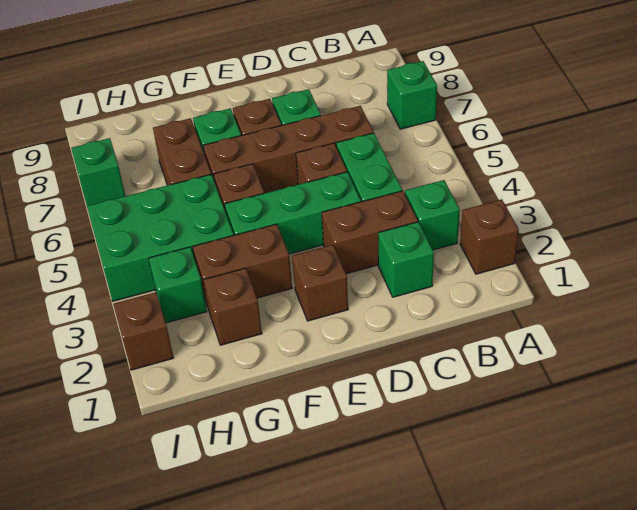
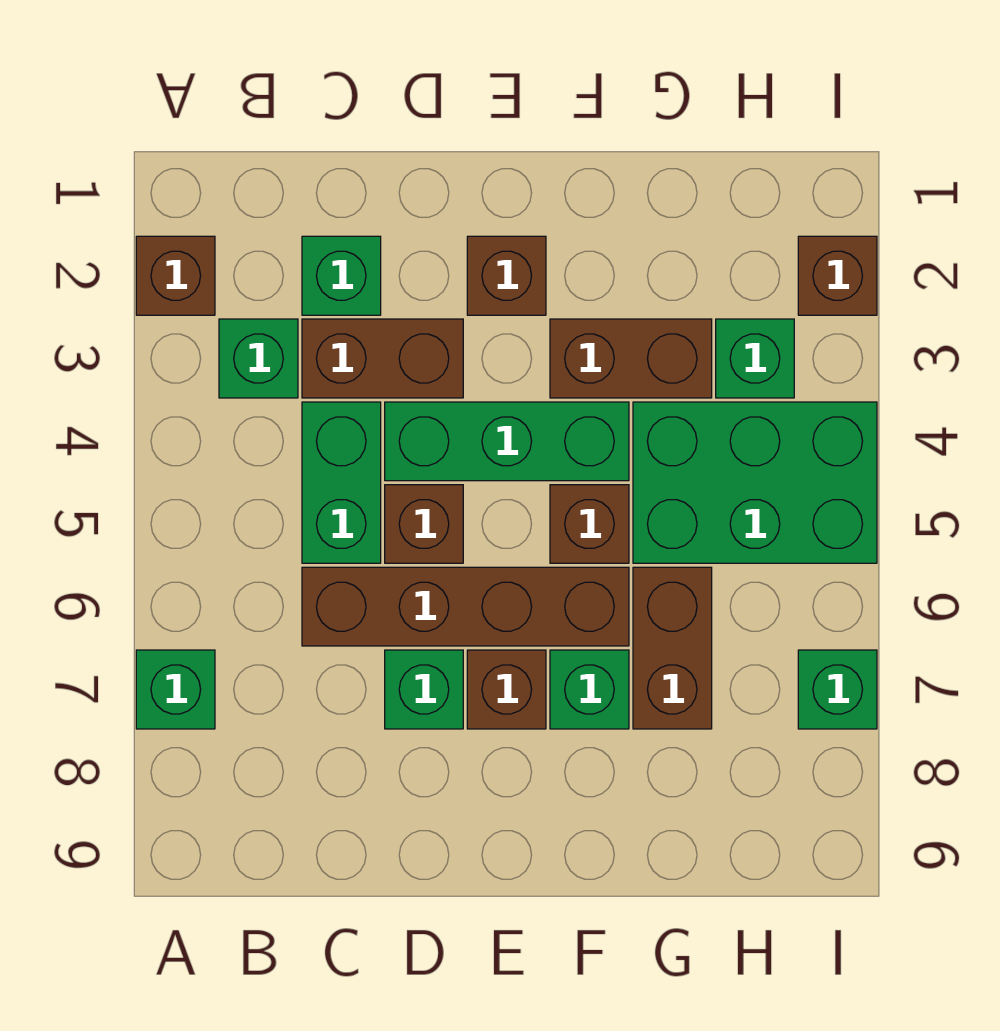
brown 1x1 brick [204,268,262,345] -> none

